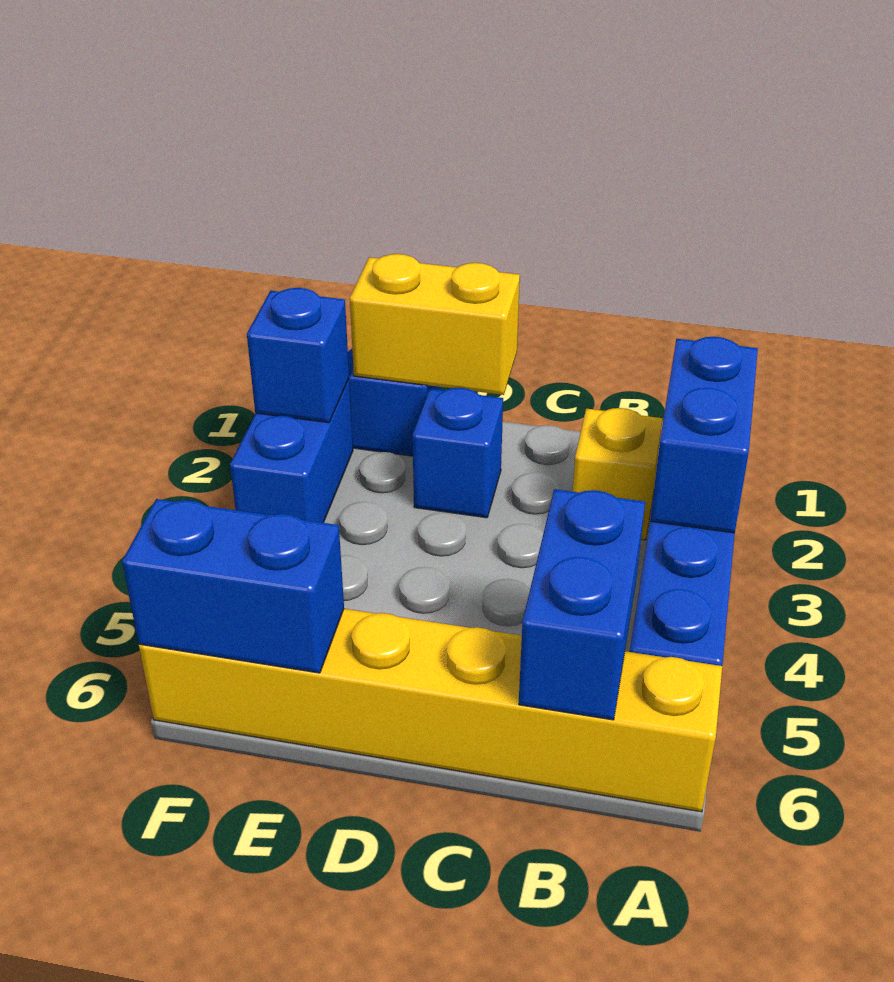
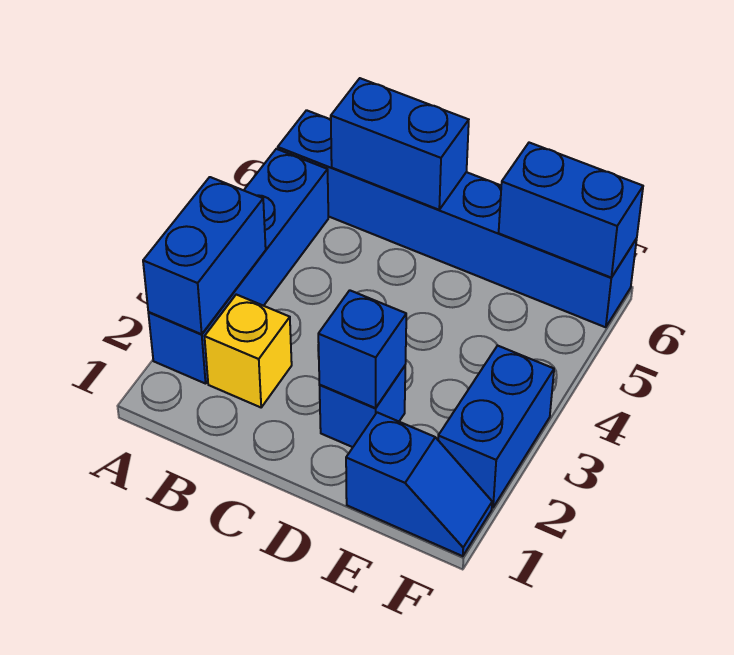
yellow 1x6 brick [139,609,722,812] -> blue 1x6 brick [278,110,637,327]
blue 1x2 brick [519,489,645,720] -> blue 1x2 brick turned to [331,78,469,210]
yellow 1x2 brick [350,254,520,395] -> none
blue 1x1 brick [247,288,349,423] -> blue 1x1 brick moved to [318,290,406,408]

